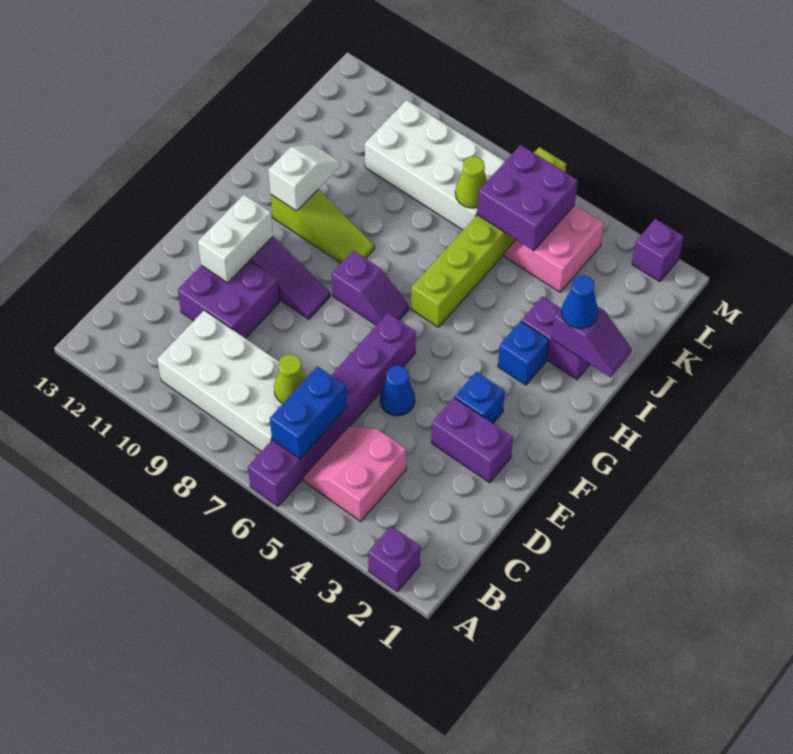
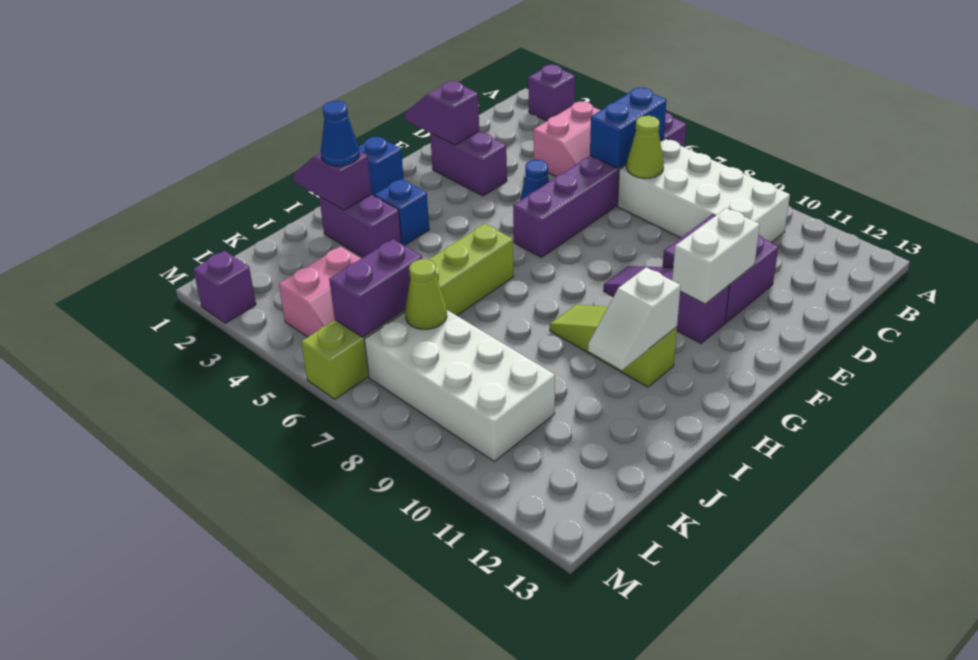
blue 1x1 brick [455,372,505,423] -> blue 1x1 brick moved to [359,136,404,196]
purple 1x2 slope [332,251,409,325] -> purple 1x2 slope moved to [404,81,479,145]
purple 2x2 brick [477,145,578,250] -> purple 1x2 brick [329,239,422,337]

